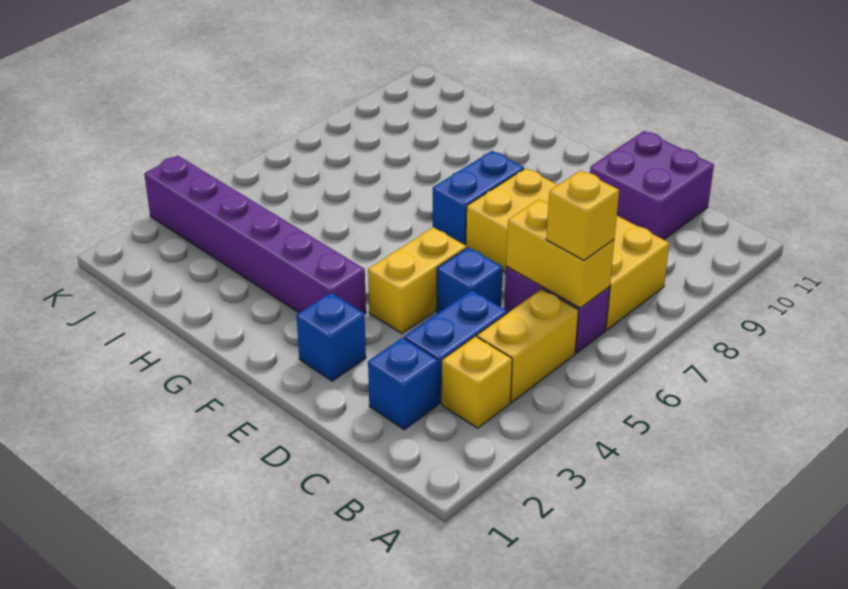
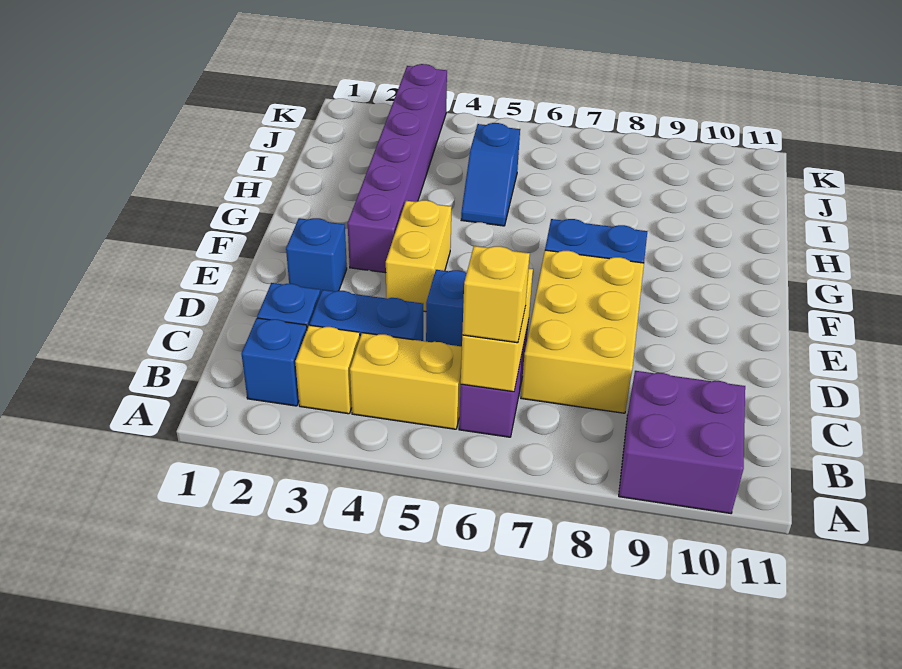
none -> blue 1x1 brick [241,318,307,406]
yellow 2x4 brick [466,168,669,330] -> yellow 2x3 brick [521,250,644,413]
purple 2x2 brick [590,131,714,240] -> purple 2x2 brick moved to [619,371,745,513]
yellow 1x2 brick [368,227,467,333] -> yellow 1x2 brick turned to [386,200,452,312]
none -> blue 1x2 slope [461,123,520,226]

